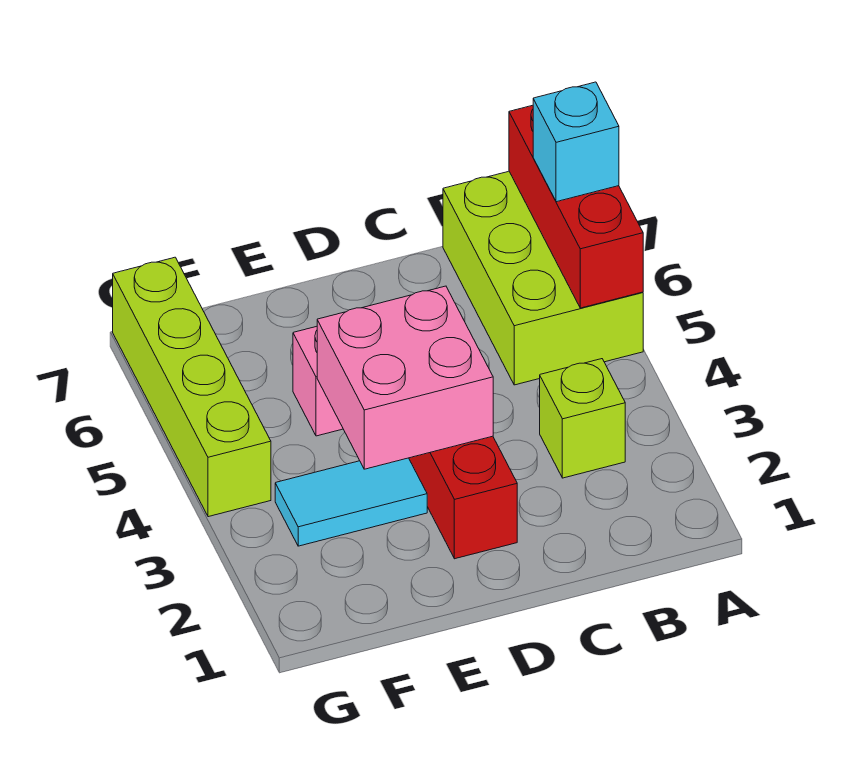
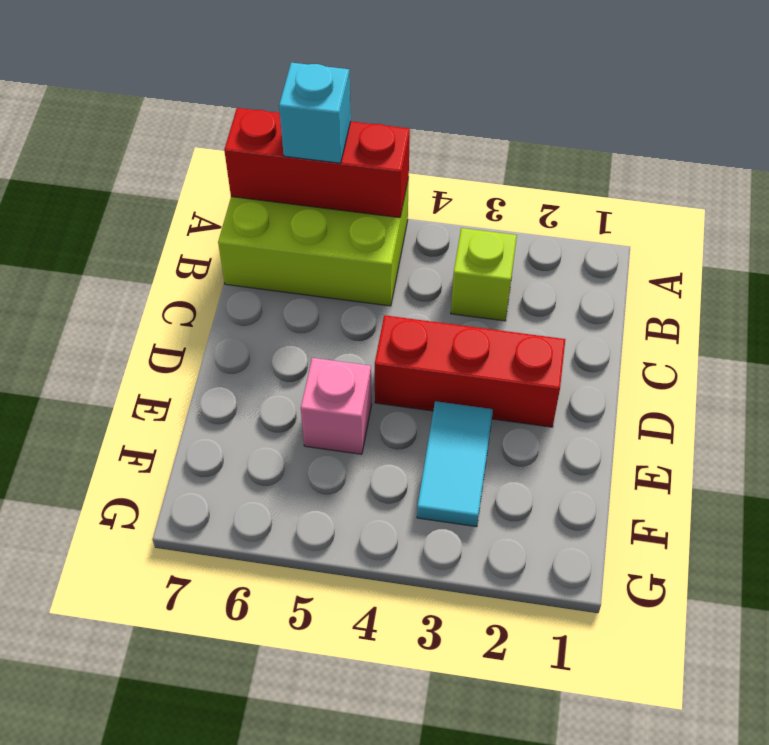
pink 2x2 brick [317,286,493,469] -> none
lime 1x4 brick [113,257,271,517] -> none

